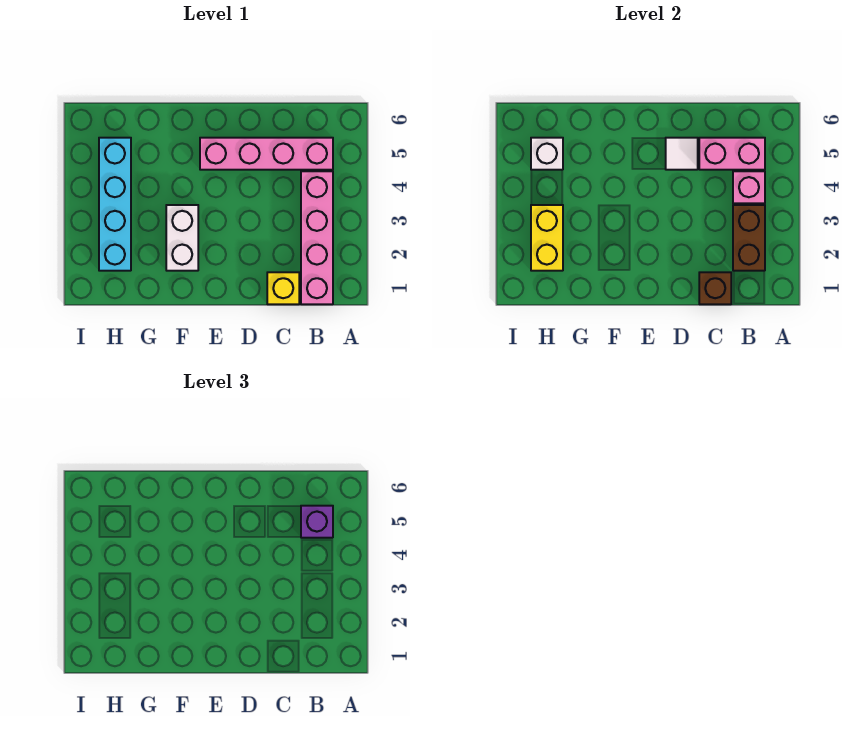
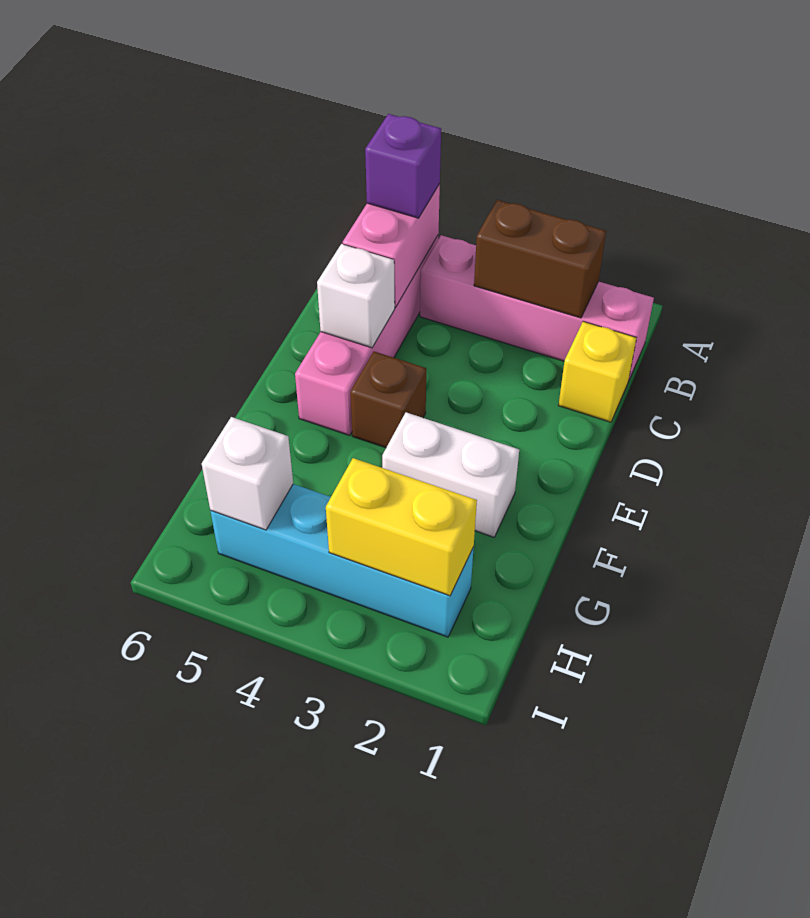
pink 1x1 brick [733,171,765,203] -> none
brown 1x1 brick [699,272,731,304] -> brown 1x1 brick moved to [350,352,426,448]
white 1x1 tile [666,138,698,170] -> white 1x1 brick [317,244,395,348]

